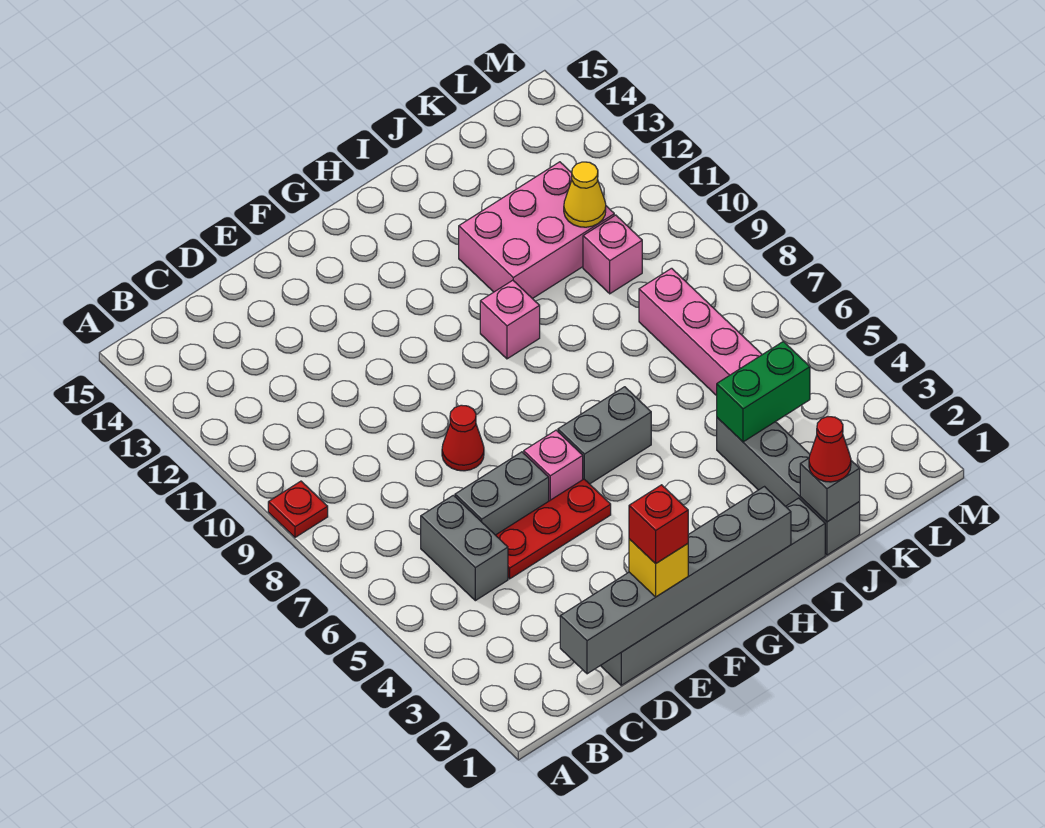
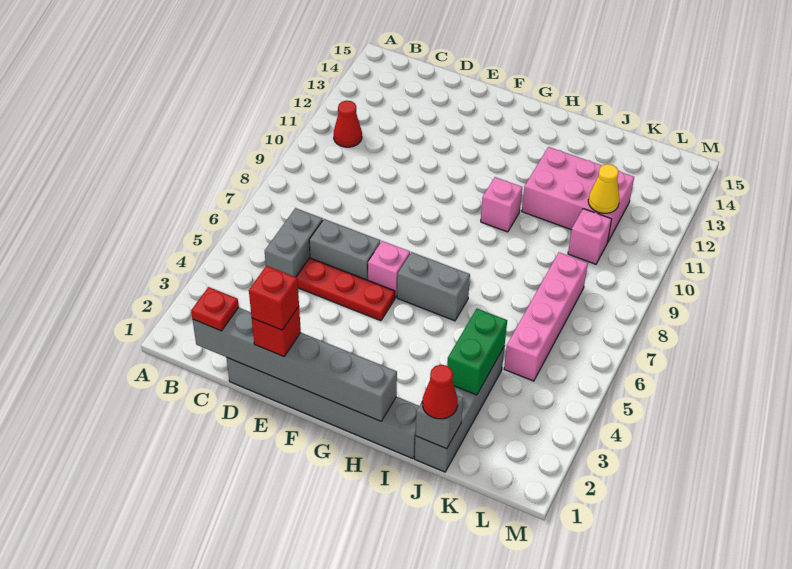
red 1x1 plate [268,481,328,537] -> red 1x1 plate moved to [191,287,239,331]
yellow 1x1 brick [629,539,688,597] -> red 1x1 brick [252,307,301,356]
red 1x1 cone [442,405,484,471] -> red 1x1 cone moved to [334,101,362,147]
green 1x2 brick [717,341,810,442] -> green 1x2 brick turned to [447,309,507,395]

